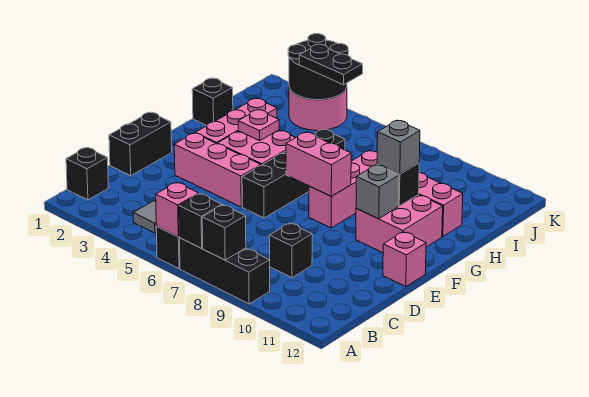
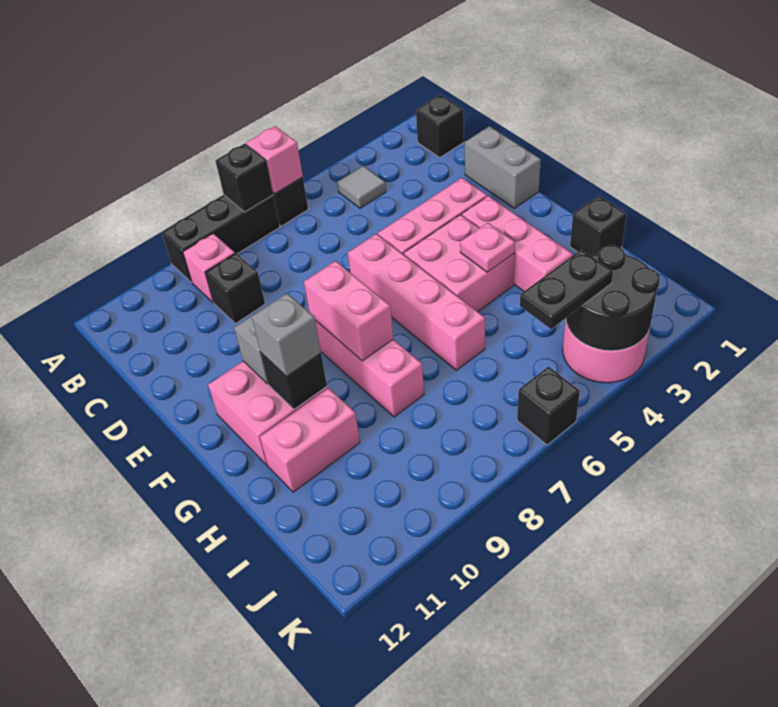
black 1x1 brick [202,205,246,260] -> black 1x1 brick moved to [517,367,580,445]
black 1x2 brick [109,112,172,176] -> grey 1x2 brick [465,126,541,208]
black 1x4 brick [242,129,345,218] -> pink 1x4 brick [348,234,485,370]
pink 1x1 brick [383,232,426,287] -> pink 1x1 brick moved to [183,234,235,302]
pink 1x2 brick [286,132,351,196] -> pink 1x2 brick turned to [304,261,393,361]

